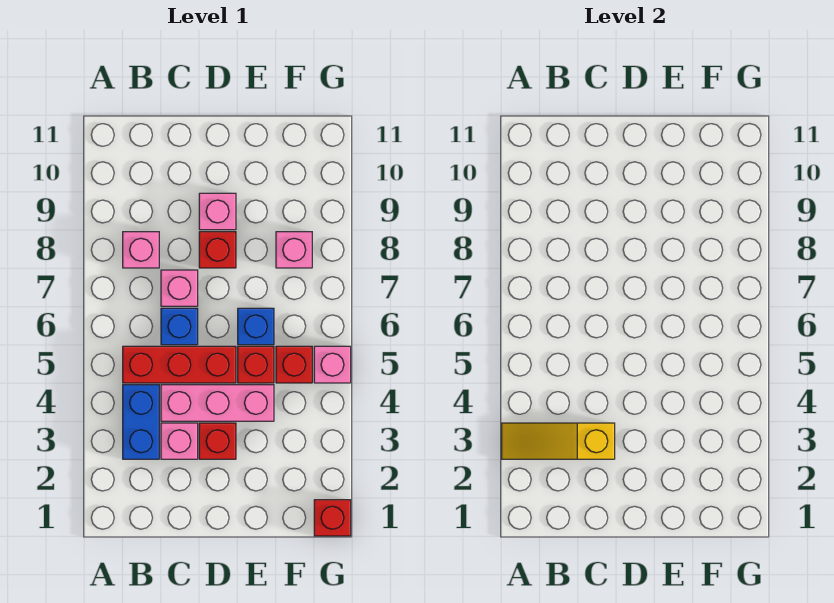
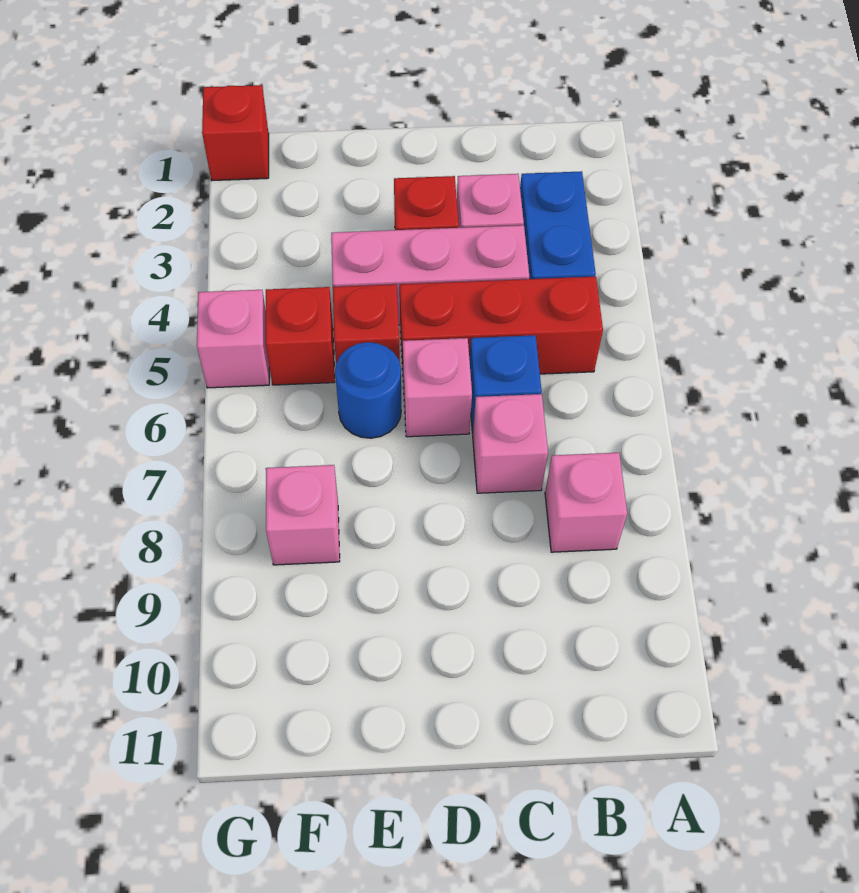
yellow 1x3 slope [502,423,615,459] -> none
red 1x1 brick [199,232,236,268] -> none
pink 1x1 brick [199,193,236,230] -> pink 1x1 brick moved to [403,338,472,437]
blue 1x1 brick [238,308,274,345] -> blue 1x1 round brick [335,342,401,438]

